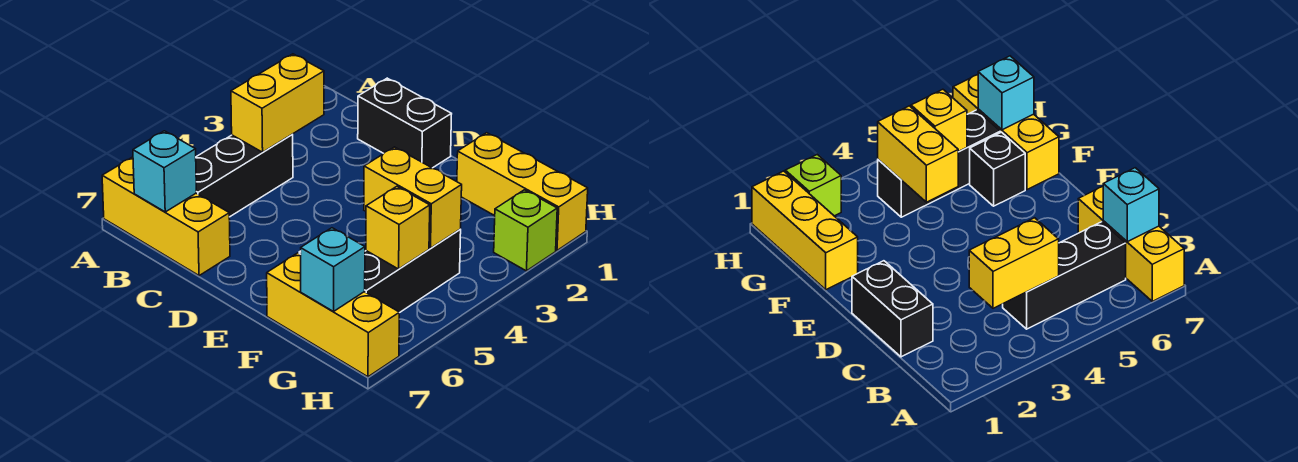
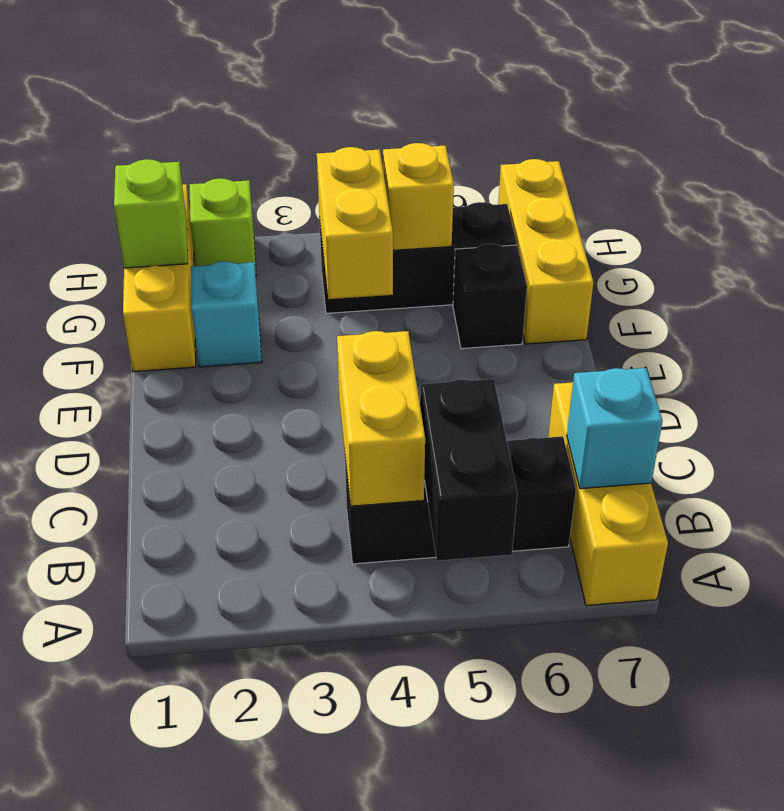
yellow 1x2 brick [231,54,324,152] -> yellow 1x2 brick turned to [337,331,425,506]
black 1x2 brick [358,78,451,168] -> black 1x2 brick moved to [420,379,517,561]
none -> lime 1x1 brick [114,159,188,268]
cyan 1x1 brick [301,228,365,312] -> cyan 1x1 brick moved to [191,261,262,367]

